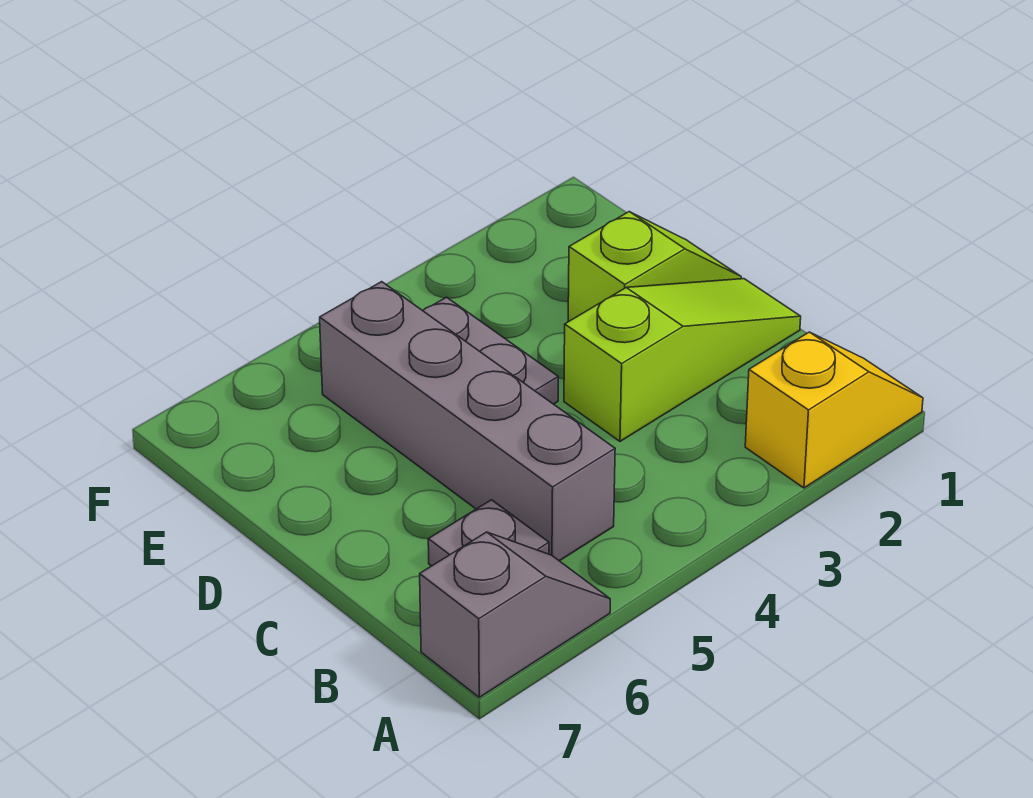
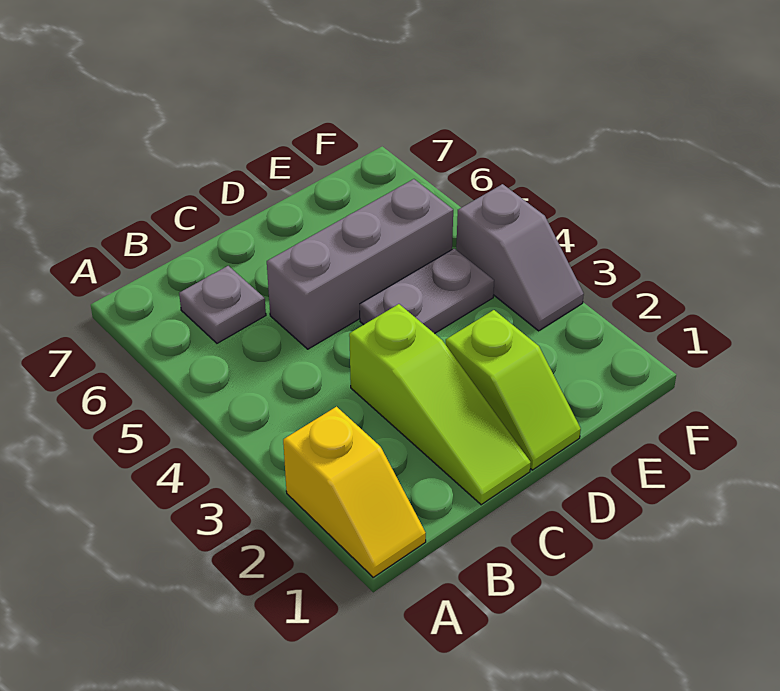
grey 1x2 slope [420,532,610,697] -> grey 1x2 slope moved to [456,184,584,331]
grey 1x4 brick [320,282,615,561] -> grey 1x3 brick [267,179,453,349]

